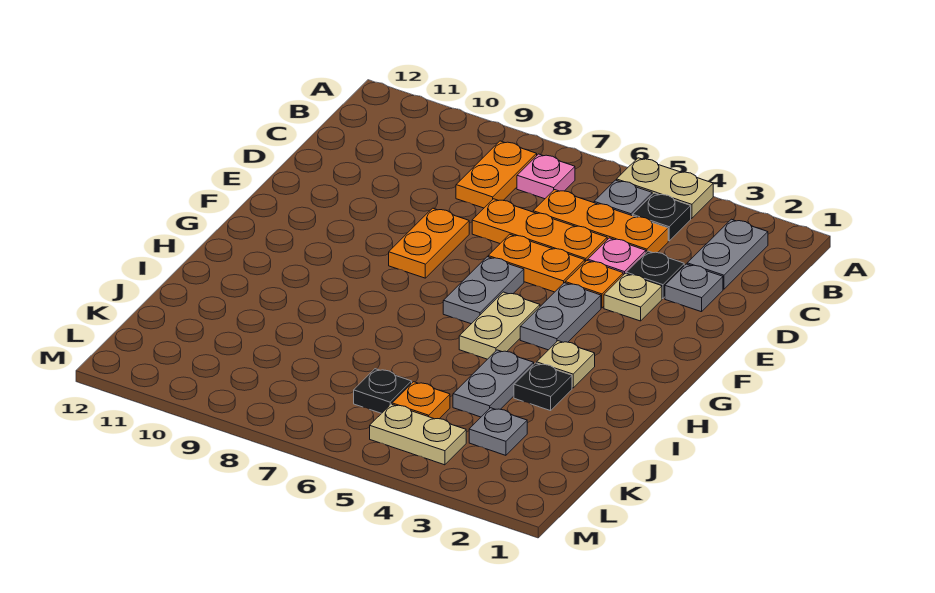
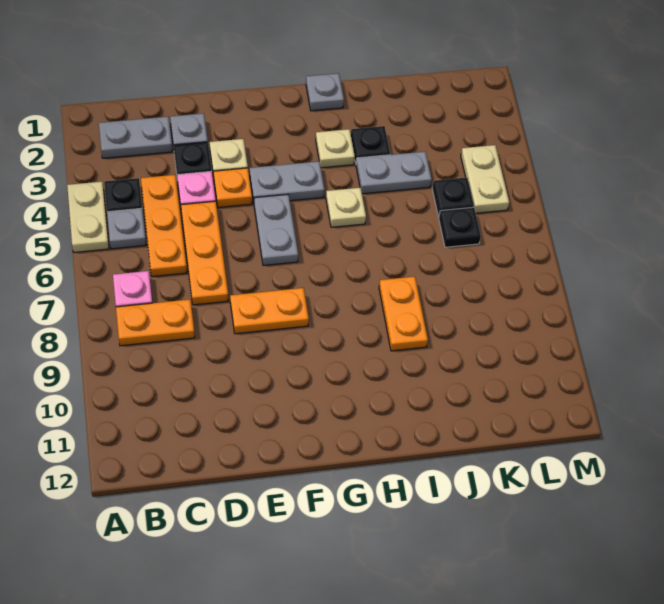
orange 1x2 plate [488,234,585,292] -> orange 1x2 plate moved to [379,277,428,351]
grey 1x2 plate [443,257,524,324] -> grey 1x2 plate turned to [254,195,298,266]
tan 1x2 plate [459,292,540,359] -> tan 1x1 plate [326,188,366,227]
grey 1x1 plate [469,408,527,455] -> grey 1x1 plate moved to [306,73,344,111]
orange 1x1 plate [392,382,450,419] -> black 1x1 plate [432,178,474,217]

